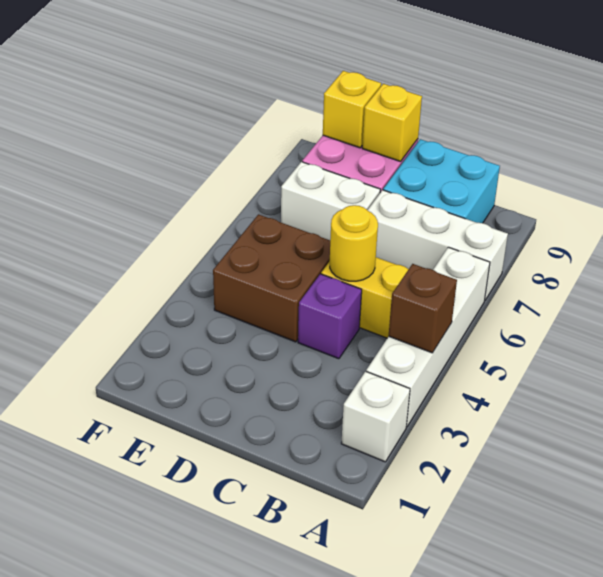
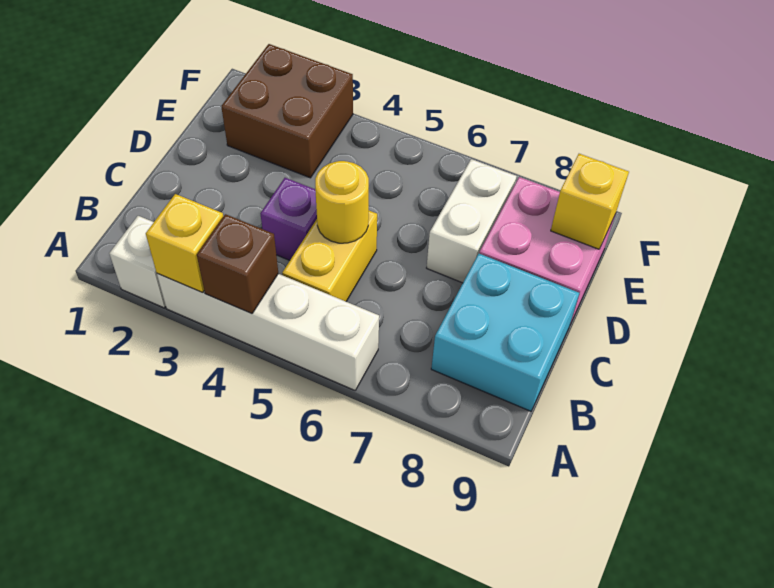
white 1x3 brick [368,190,508,300] -> none
brown 2x2 brick [213,214,330,342] -> brown 2x2 brick moved to [221,44,353,178]
yellow 1x1 brick [362,84,422,162] -> yellow 1x1 brick moved to [146,194,223,292]

